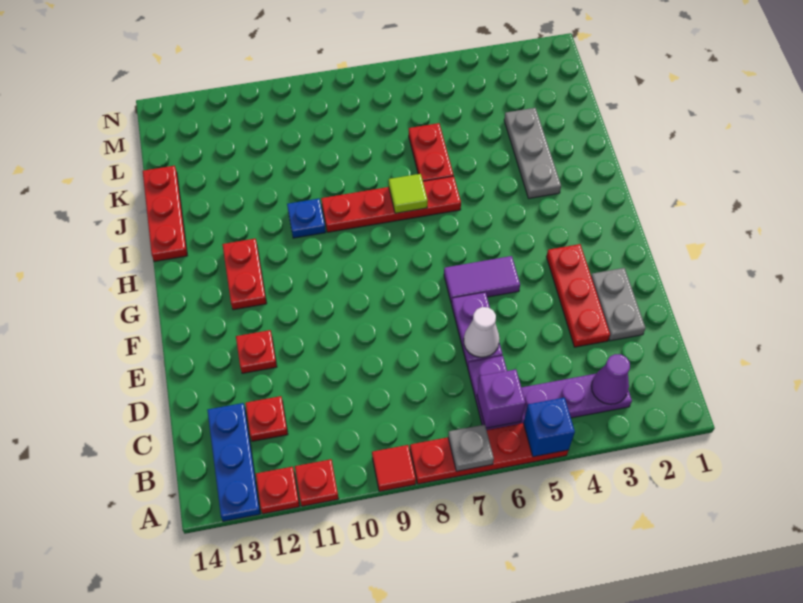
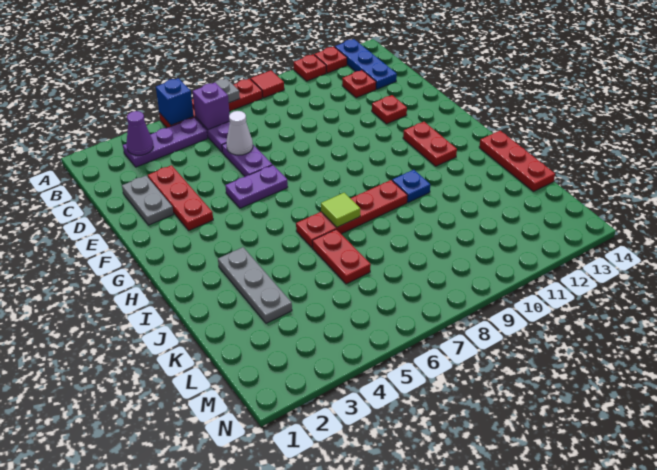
purple 1x2 tile [444,256,520,303] -> purple 1x2 plate [225,165,288,208]

